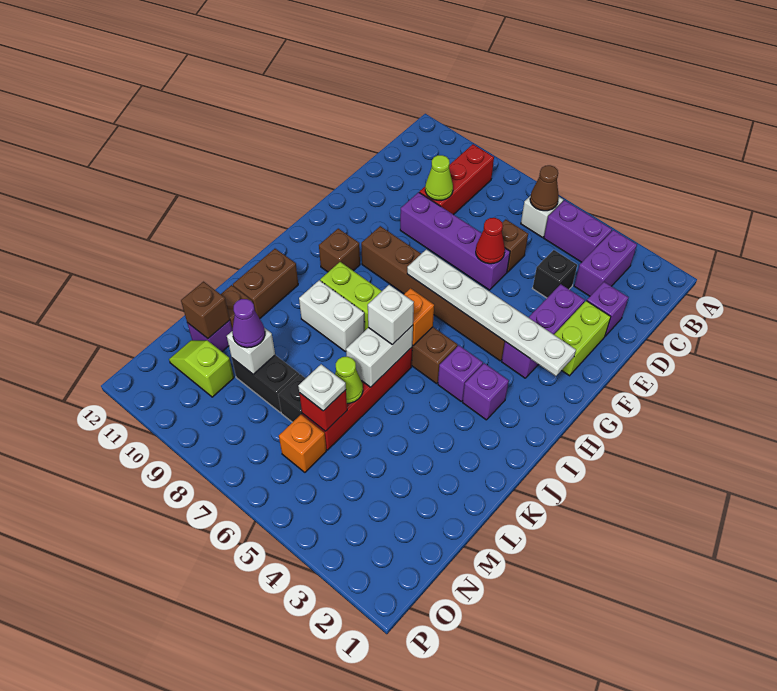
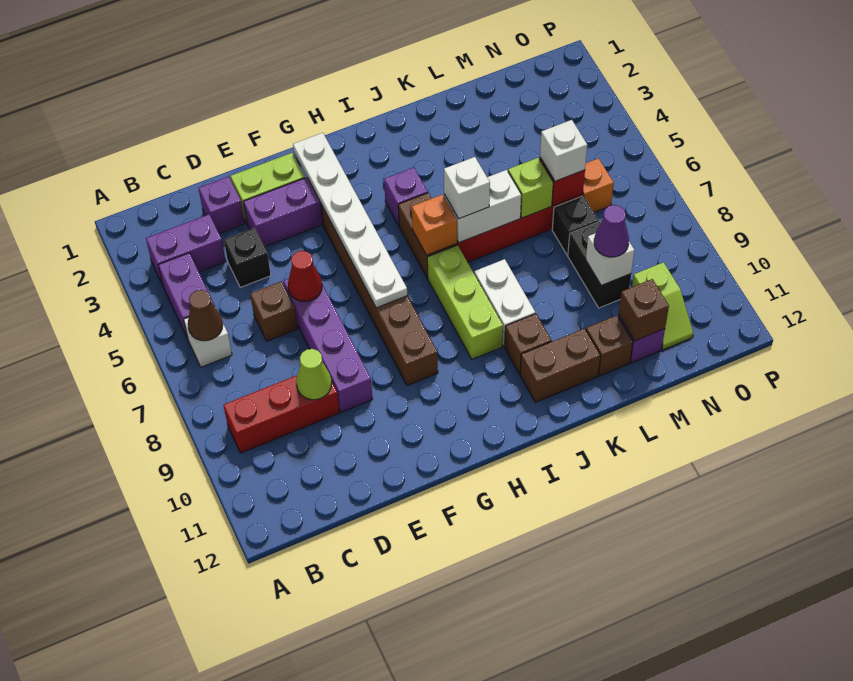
brown 1x1 brick [319,229,360,272] -> brown 1x1 brick moved to [505,314,552,374]
purple 1x1 brick [463,363,509,420] -> none
lime 1x1 cone [335,357,363,403] -> lime 1x1 brick [508,158,553,218]
white 1x1 plate [298,364,346,411] -> white 1x1 brick [540,120,587,181]

